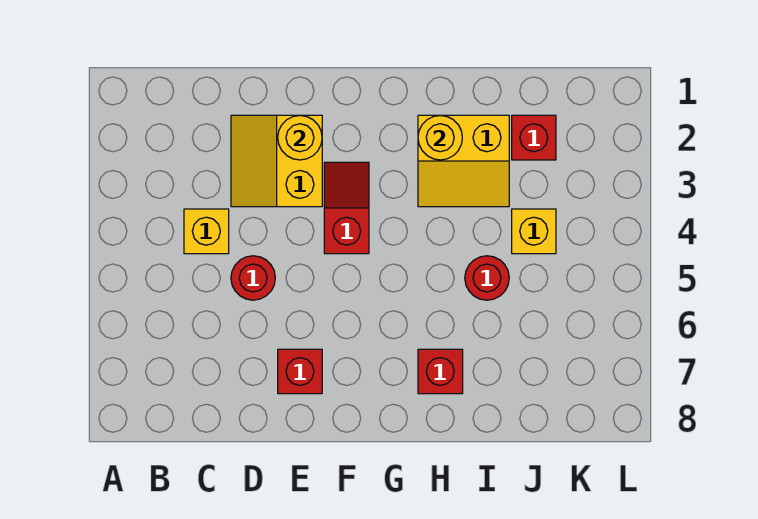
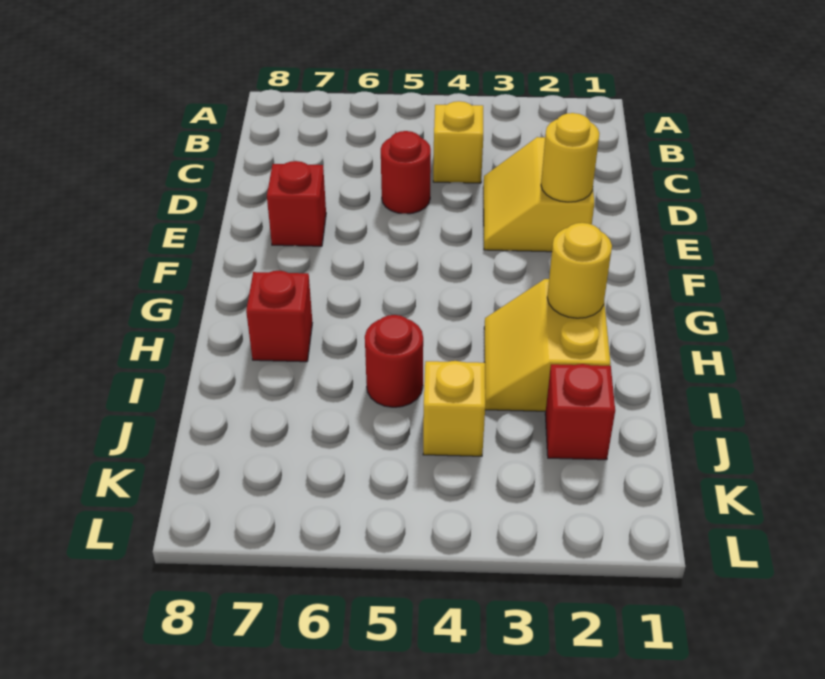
yellow 2x2 slope [231,115,322,207] -> yellow 2x2 slope turned to [484,137,594,252]
red 1x2 slope [324,162,369,254] -> none

